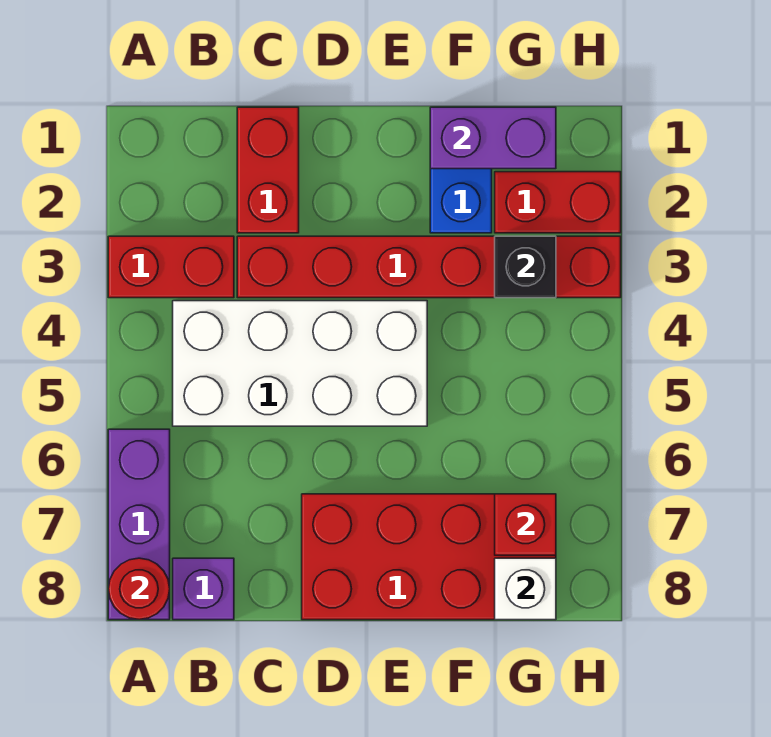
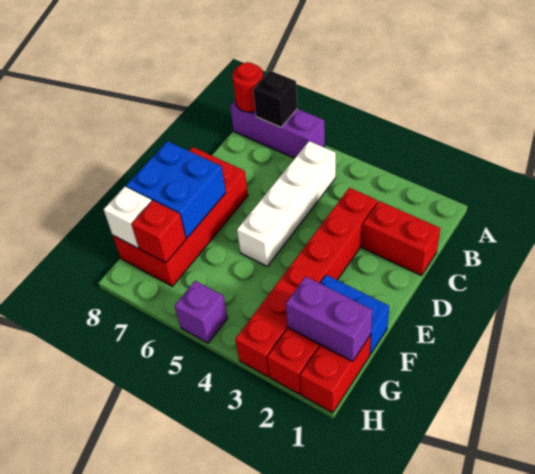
red 1x2 brick [108,236,234,298] -> red 1x2 brick moved to [300,335,371,413]
white 2x4 brick [173,301,427,426] -> white 1x4 brick [237,141,336,266]
purple 1x1 brick [173,558,234,620] -> purple 1x1 brick moved to [175,281,228,343]
none -> blue 2x2 brick [126,141,226,238]
purple 1x2 brick [430,107,556,169] -> purple 1x2 brick turned to [286,277,372,361]
black 1x1 brick [495,236,556,298] -> black 1x1 brick moved to [253,71,297,127]

